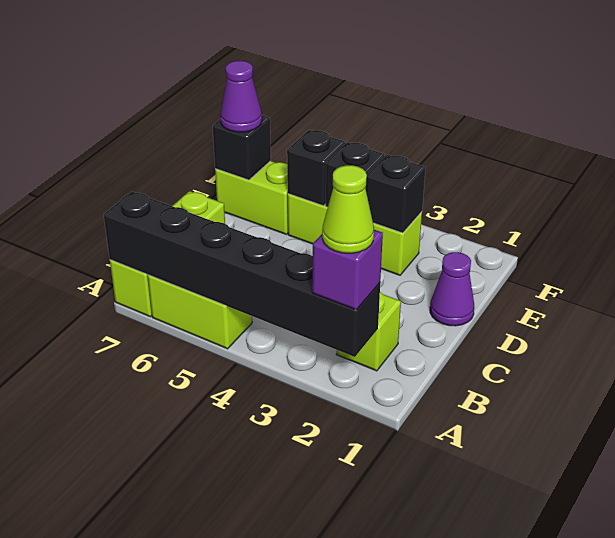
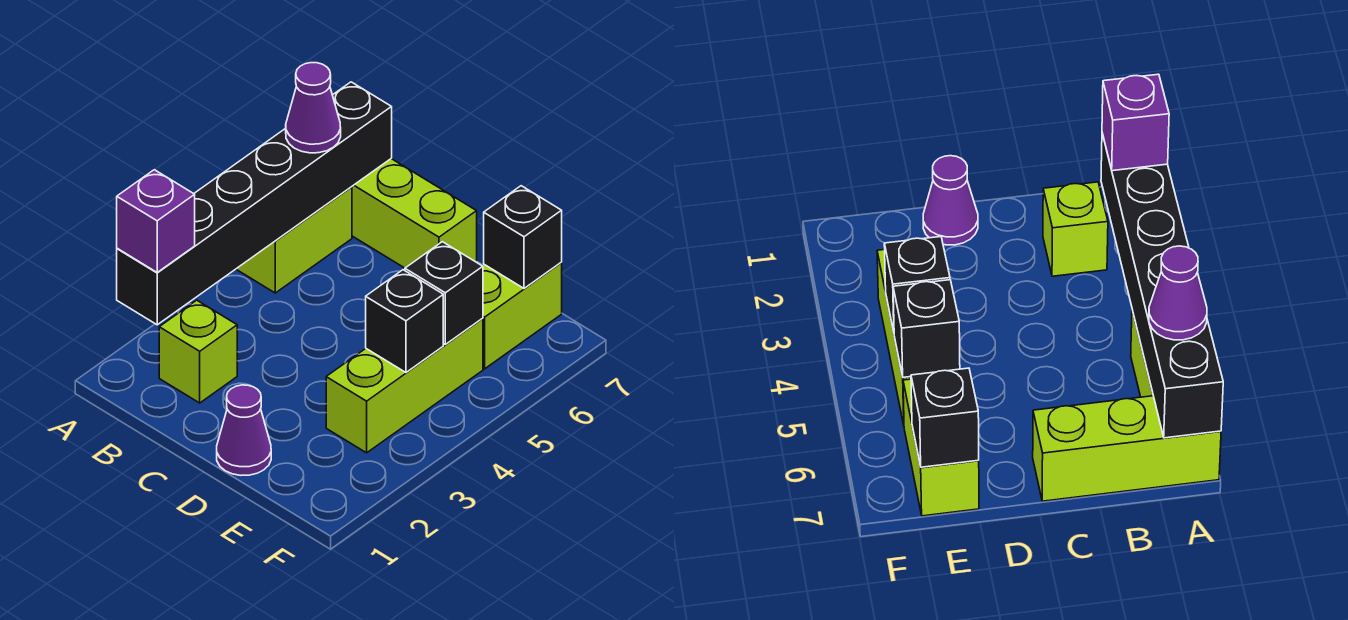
lime 1x1 cone [322,165,374,253] -> none
black 1x1 brick [365,155,425,233] -> none
purple 1x1 cone [220,61,262,132] -> purple 1x1 cone moved to [286,63,341,153]

